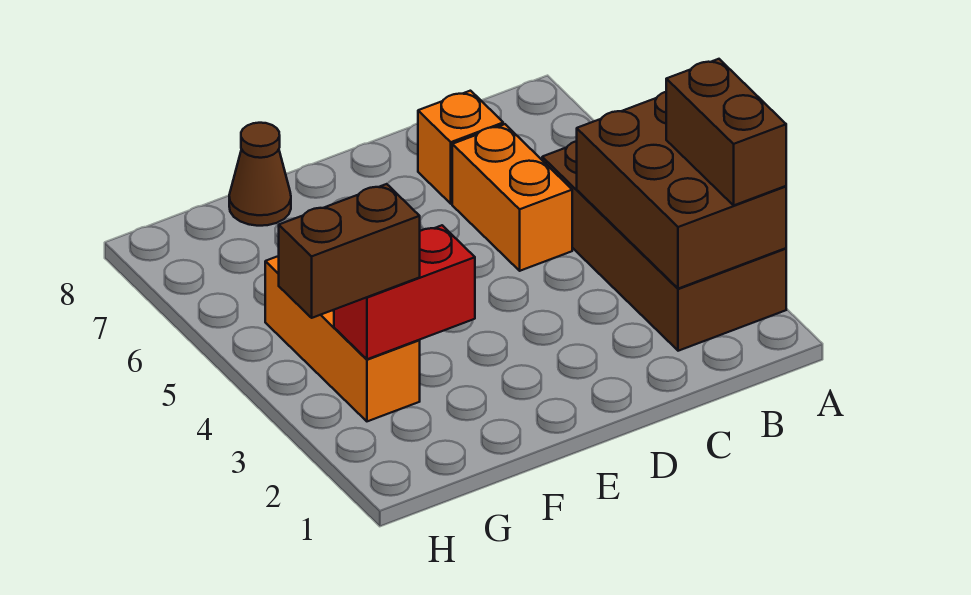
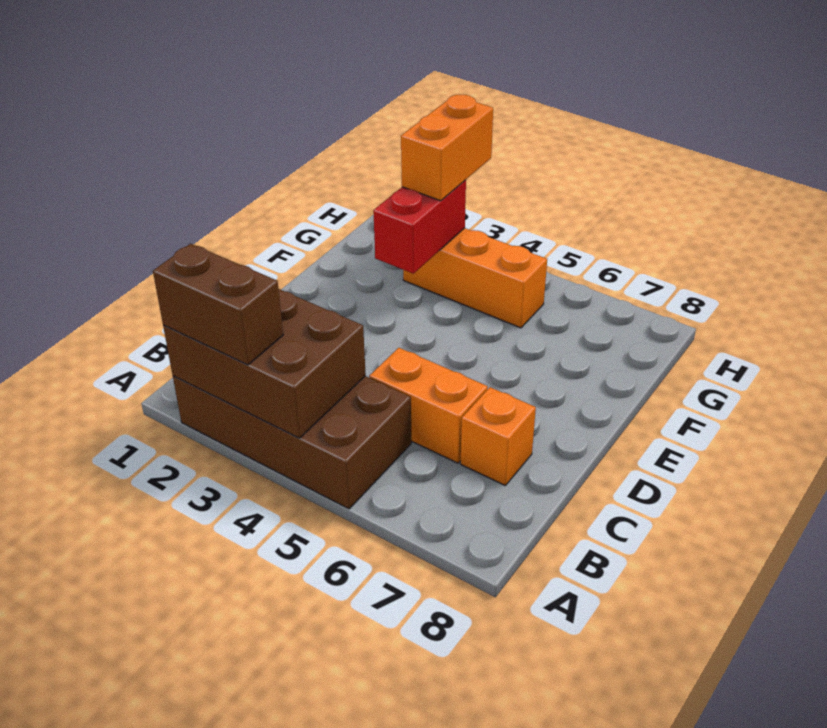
brown 1x1 cone [229,123,291,226] -> none
brown 1x2 brick [279,184,420,318] -> orange 1x2 brick [401,95,493,201]

